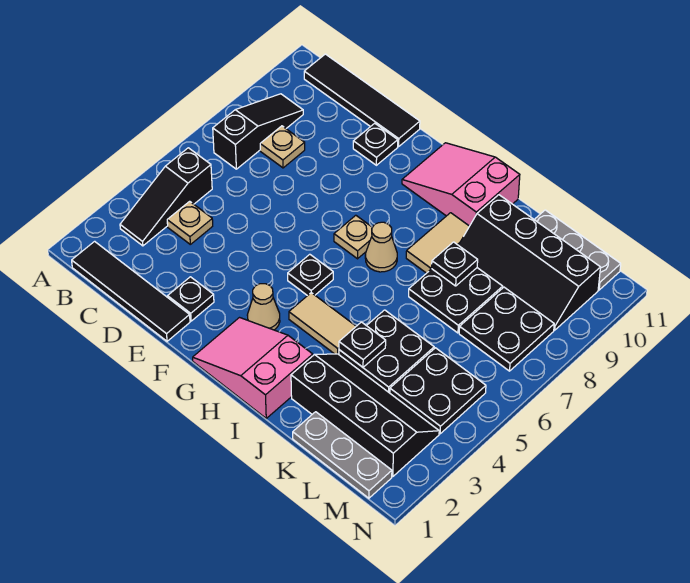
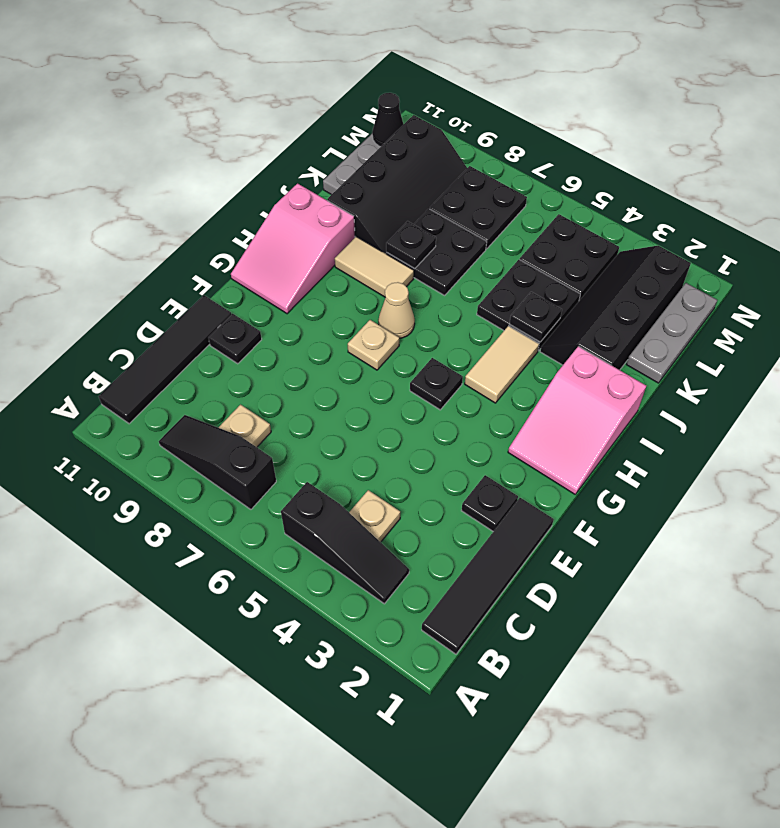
tan 1x1 cone [247,284,280,330] -> none
none -> black 1x1 cone [372,93,404,147]

